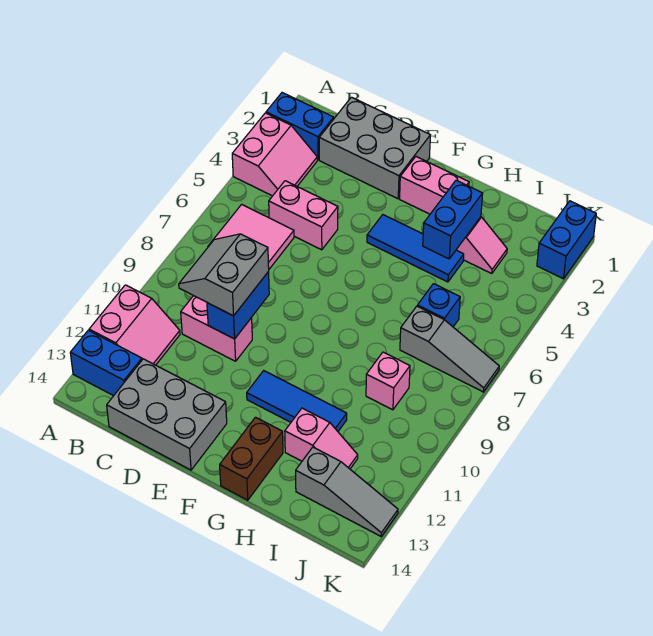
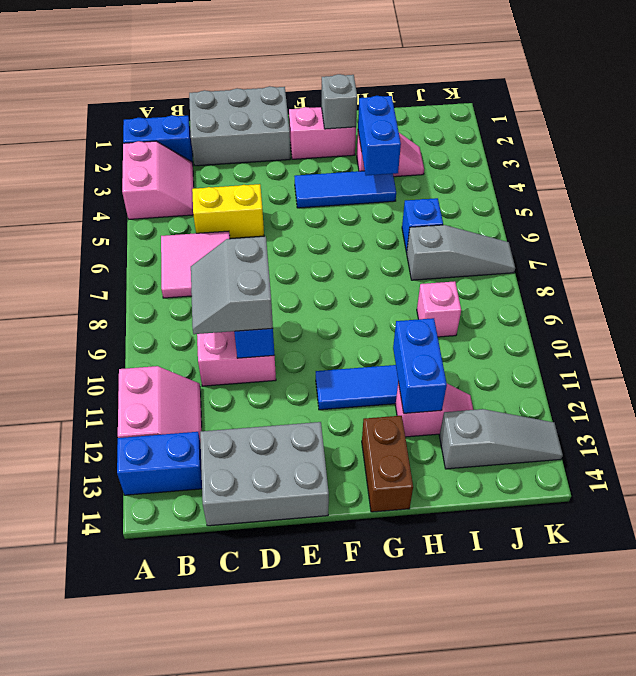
pink 1x2 brick [269,181,338,250] -> yellow 1x2 brick [192,184,264,239]
none -> grey 1x1 brick [322,74,357,129]
blue 1x2 brick [537,201,596,279] -> blue 1x2 brick moved to [393,318,447,413]

